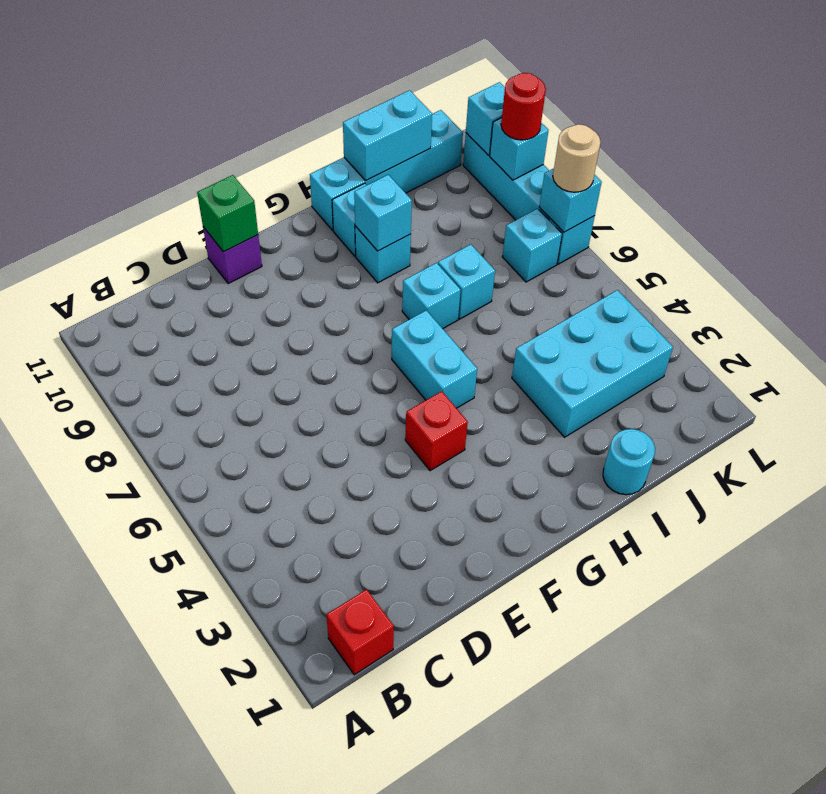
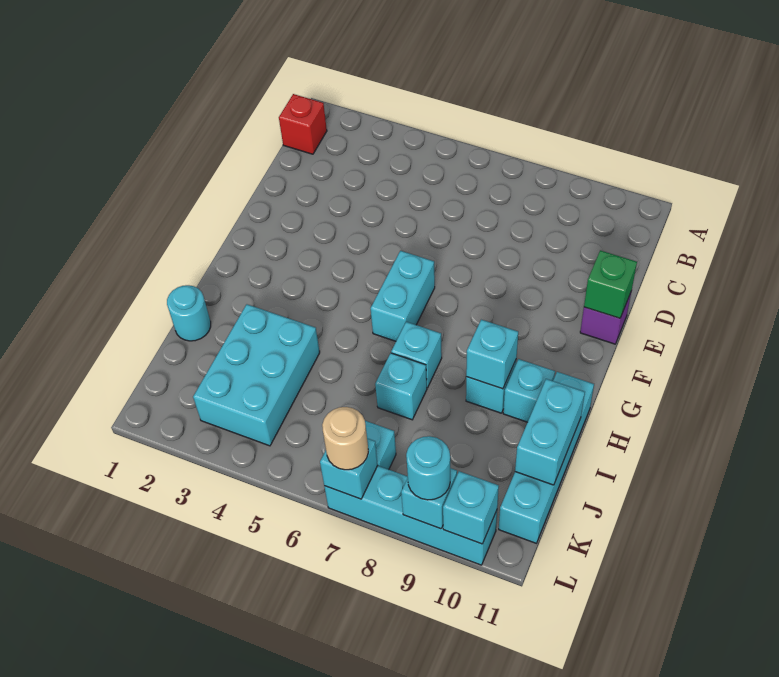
red 1x1 brick [405,391,468,471] -> none
cyan 1x2 brick [392,310,477,408] -> cyan 1x2 brick turned to [370,251,435,341]
red 1x1 round brick [501,73,546,140] -> cyan 1x1 round brick [406,436,450,500]

